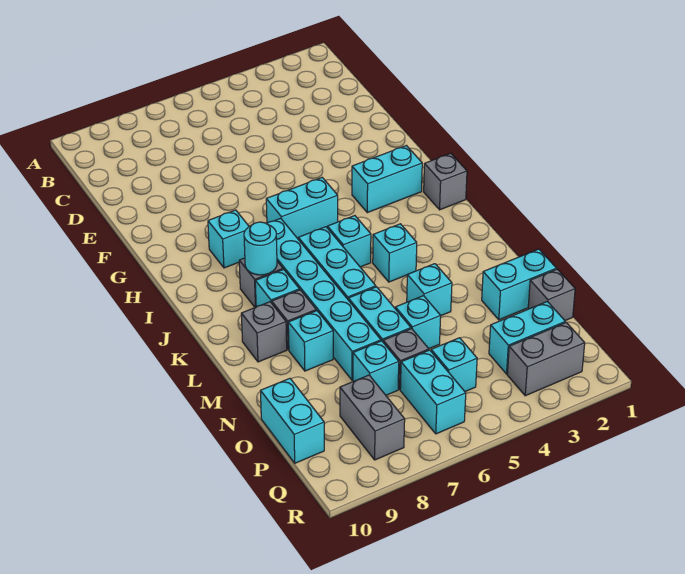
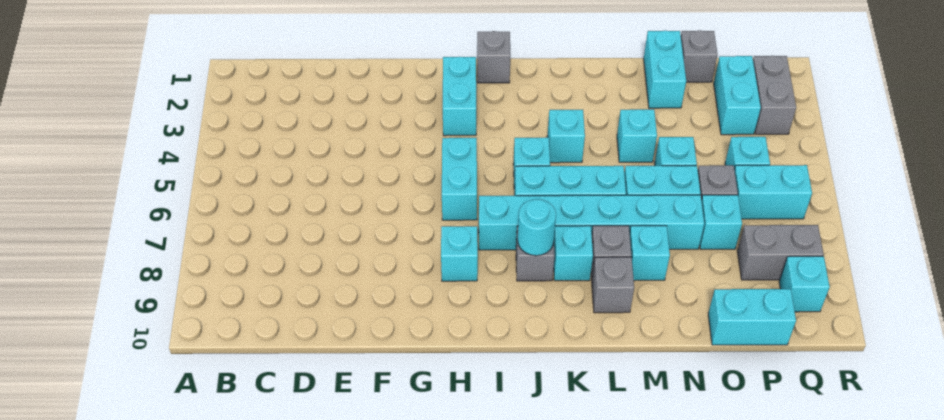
none -> cyan 1x1 brick [779,256,830,312]

